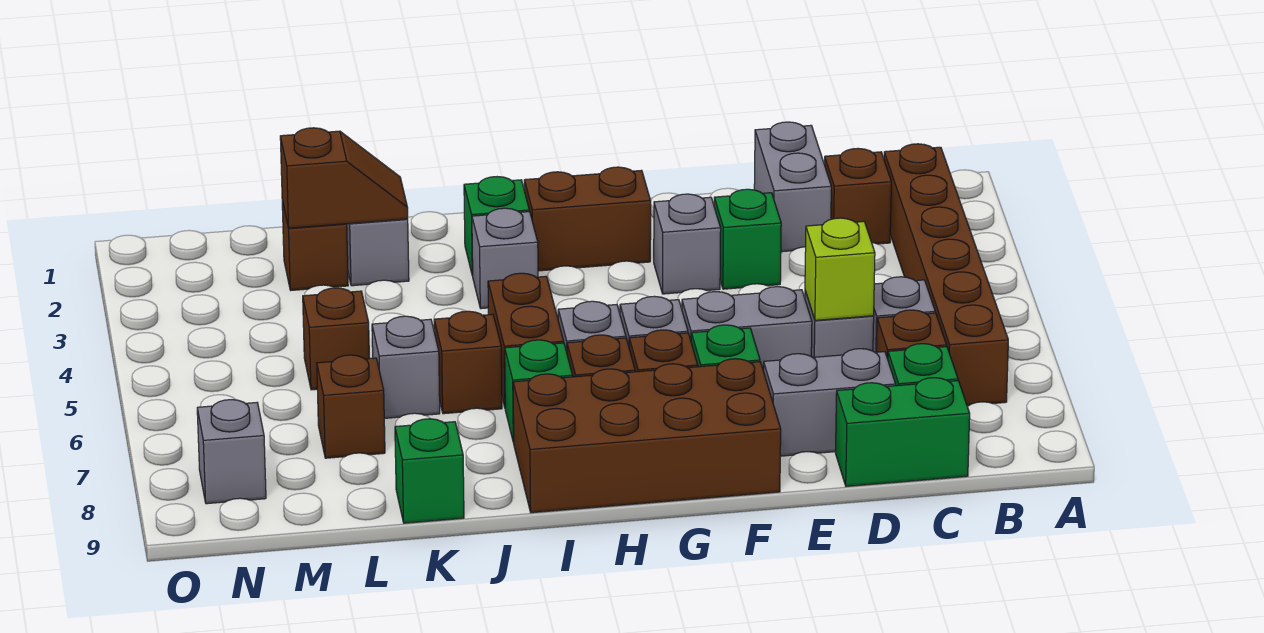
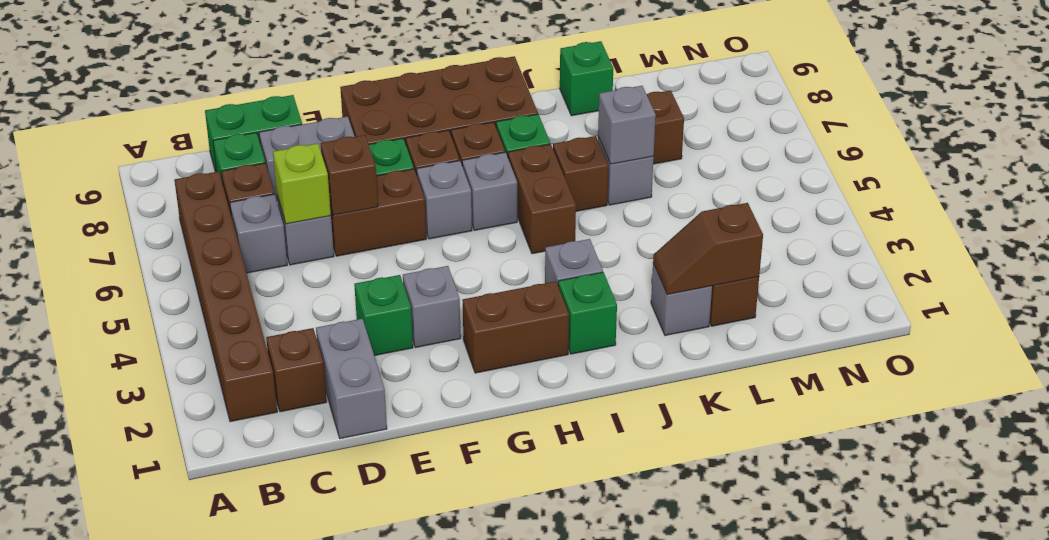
grey 1x2 brick [682,287,812,369] -> brown 1x2 brick [330,169,426,256]
brown 1x1 brick [303,288,369,390] -> brown 1x1 brick moved to [321,135,378,215]
grey 1x1 brick [197,400,266,504] -> grey 1x1 brick moved to [598,86,656,164]

